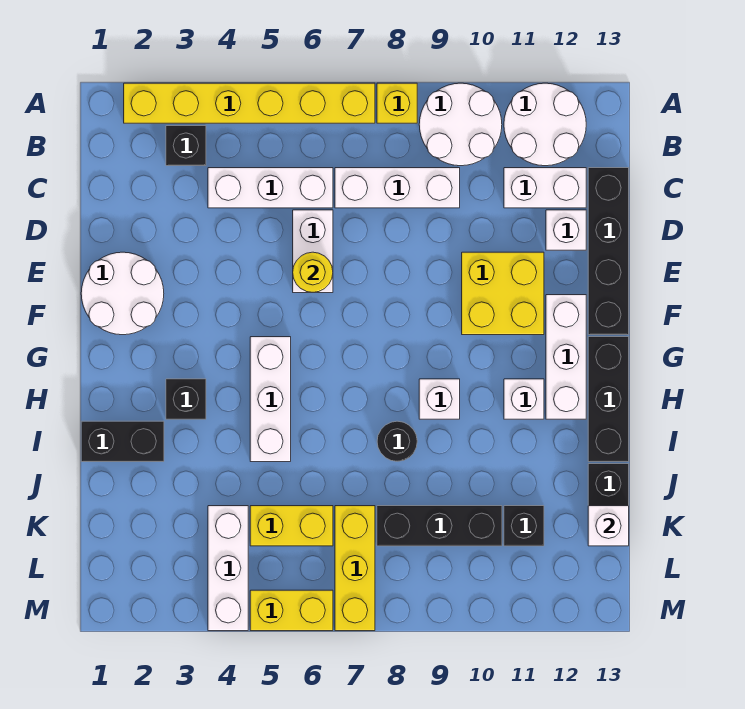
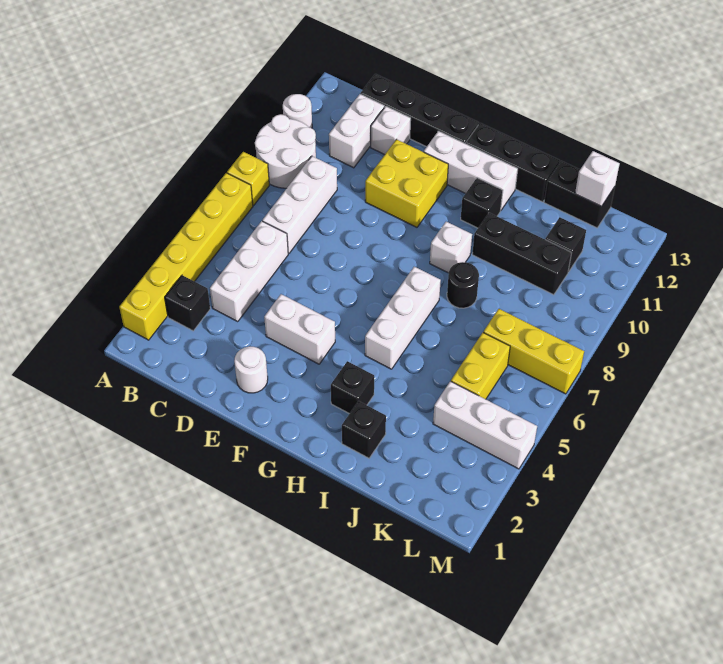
white 2x2 round brick [504,83,586,166] -> white 1x1 round brick [283,94,312,128]
white 1x2 brick [293,210,333,293] -> white 1x2 brick moved to [264,294,335,364]
white 2x2 round brick [81,252,164,335] -> white 1x1 round brick [234,347,268,393]
yellow 1x1 round brick [293,252,333,292] -> none
white 1x3 brick [250,337,291,462] -> white 1x3 brick turned to [365,267,441,369]
white 1x1 brick [504,379,544,419] -> black 1x1 brick [461,178,503,228]
black 1x2 brick [81,421,164,462] -> black 1x1 brick [342,401,386,458]
black 1x3 brick [377,506,502,546] -> black 1x3 brick turned to [472,213,571,295]
yellow 1x2 brick [250,590,333,631] -> none

